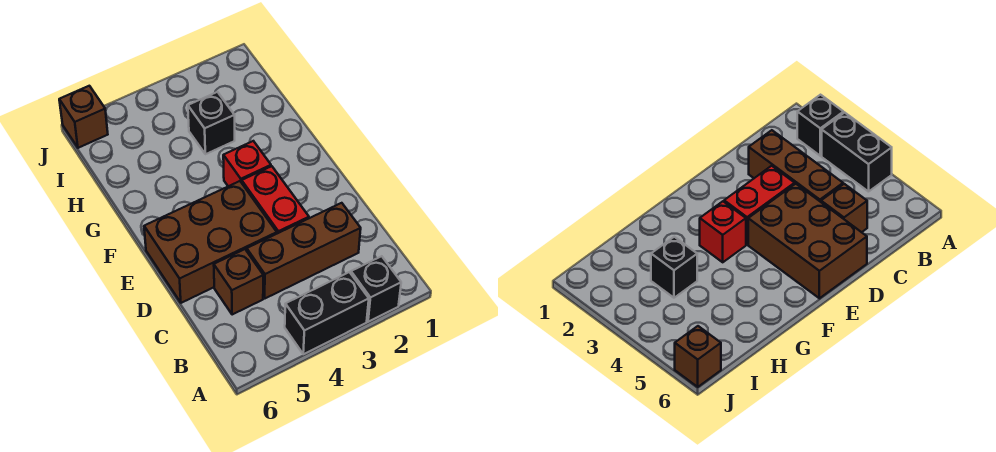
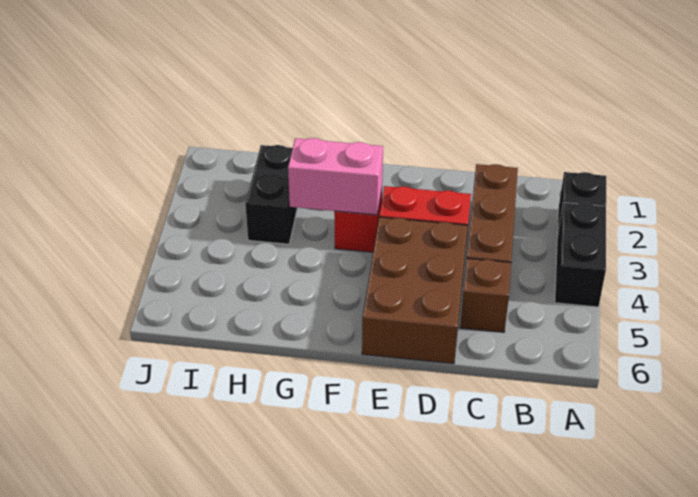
none -> pink 1x2 brick [288,138,383,215]
black 1x1 brick [188,92,235,154] -> black 1x2 brick [245,145,297,244]
brown 1x1 brick [59,86,108,148] -> none

